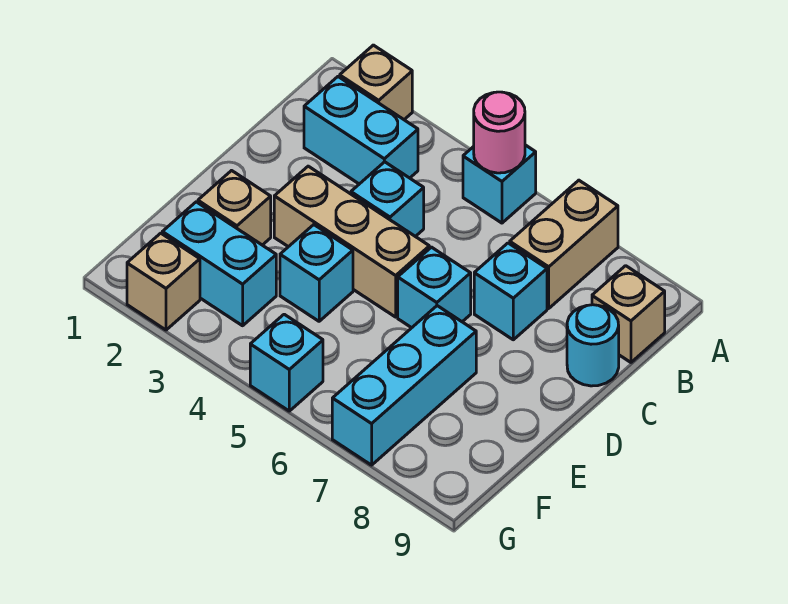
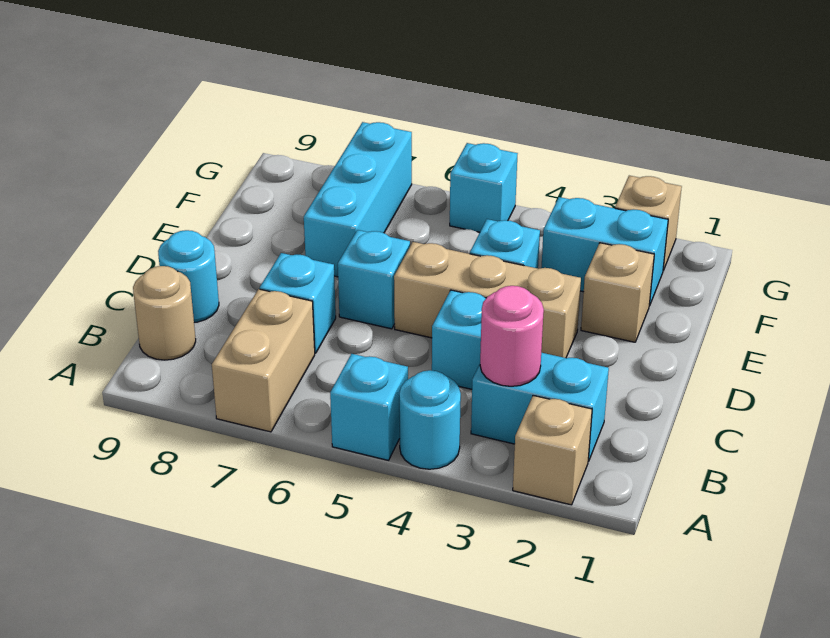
none -> cyan 1x1 round brick [399,370,461,469]
pink 1x1 round brick [474,92,525,173] -> pink 1x1 round brick moved to [480,286,544,386]
tan 1x1 brick [592,266,665,362] -> tan 1x1 round brick [133,266,196,360]

